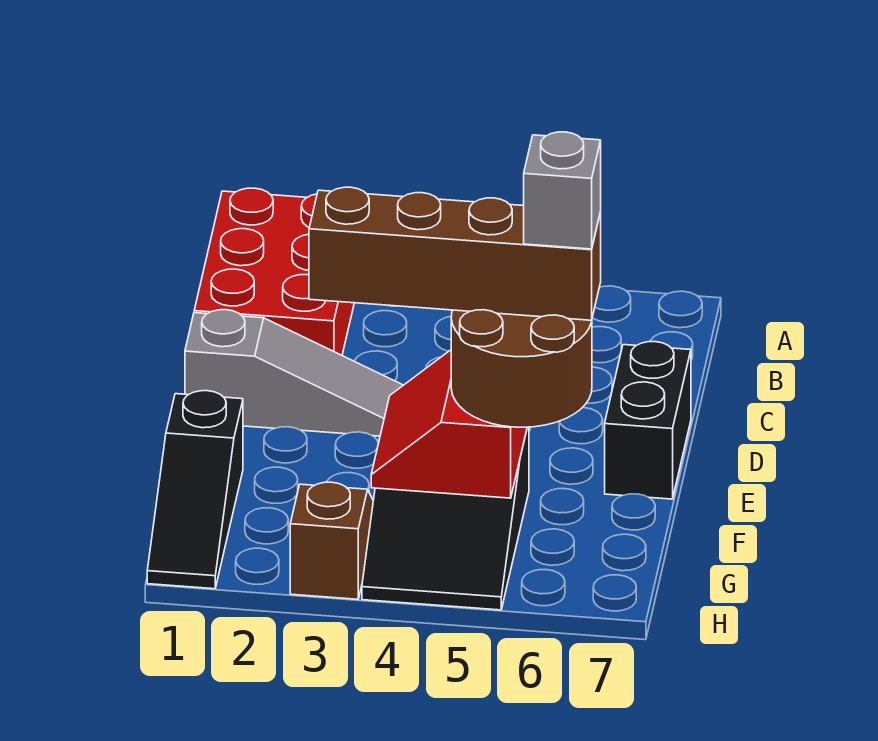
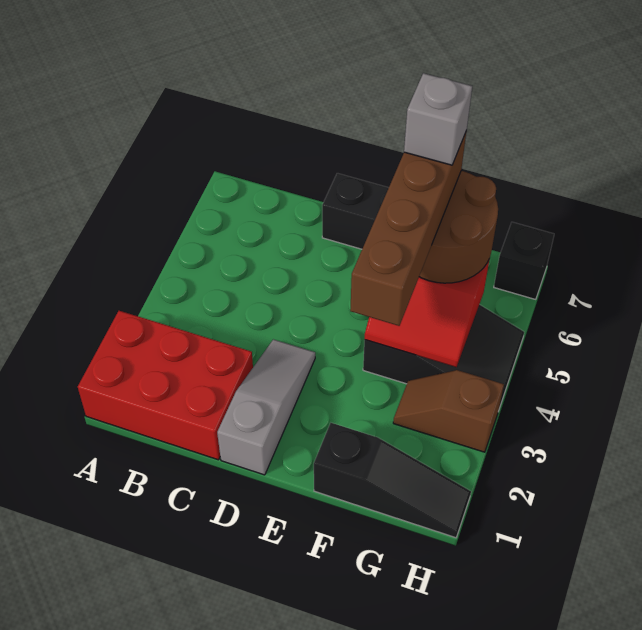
none -> black 1x1 brick [494,222,554,299]

